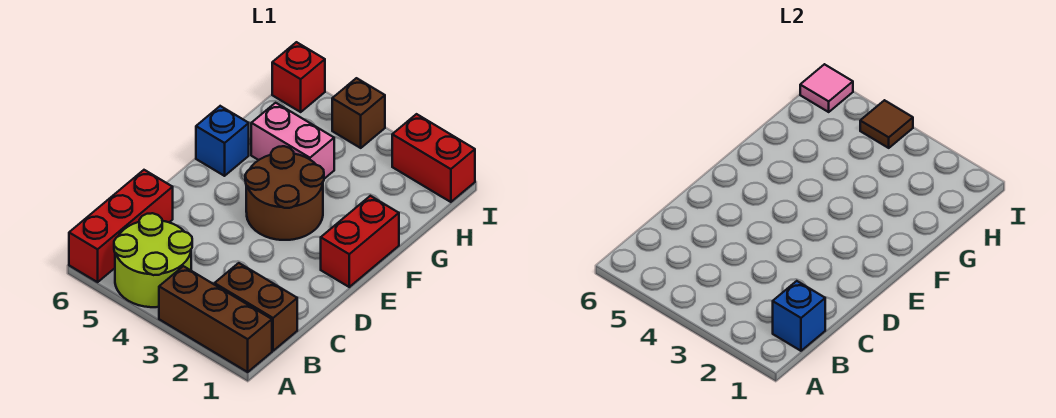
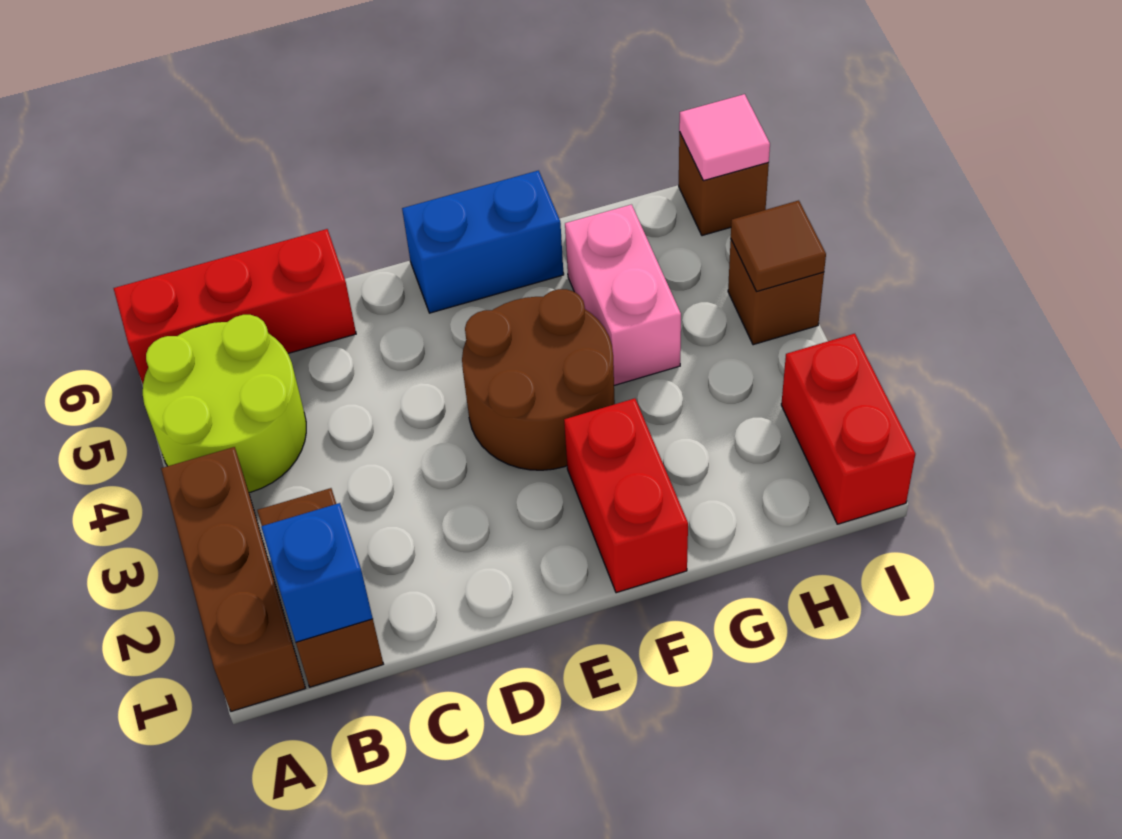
red 1x2 brick [321,196,399,287] -> red 1x2 brick turned to [564,399,688,593]
blue 1x1 brick [196,106,249,176] -> blue 1x2 brick [402,171,564,313]
red 1x1 brick [272,42,325,112] -> brown 1x1 brick [679,132,769,236]

